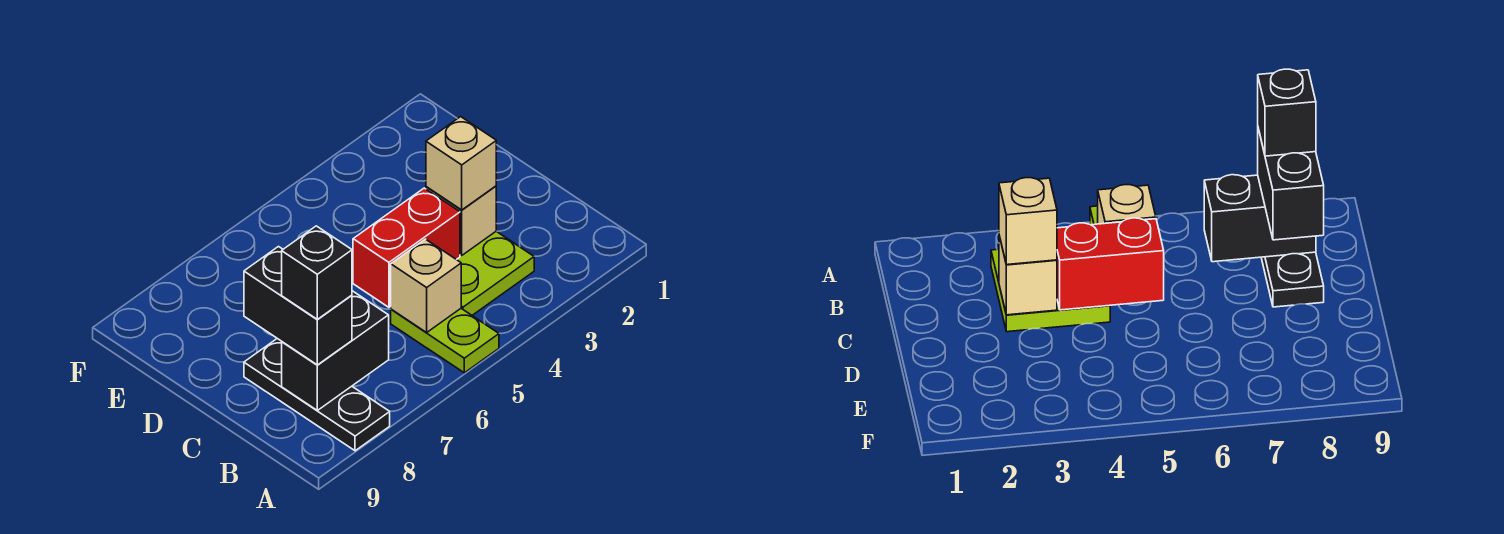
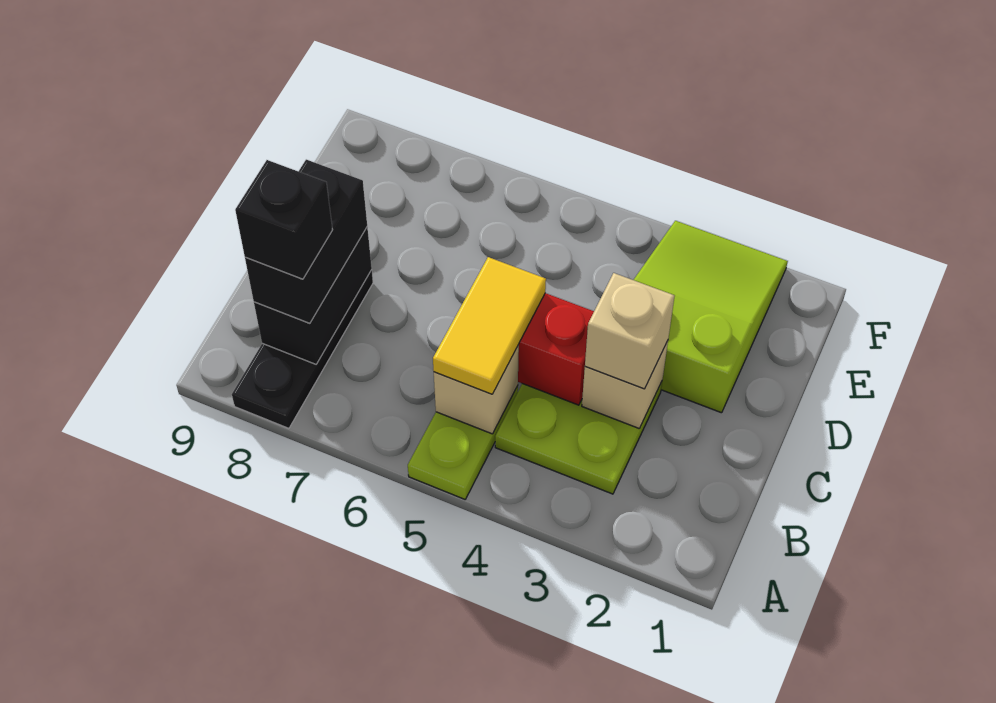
none -> yellow 1x2 tile [433,257,546,394]
black 1x2 brick [282,291,389,410] -> black 1x2 brick turned to [254,227,372,364]
none -> lime 2x3 slope [634,221,788,413]

